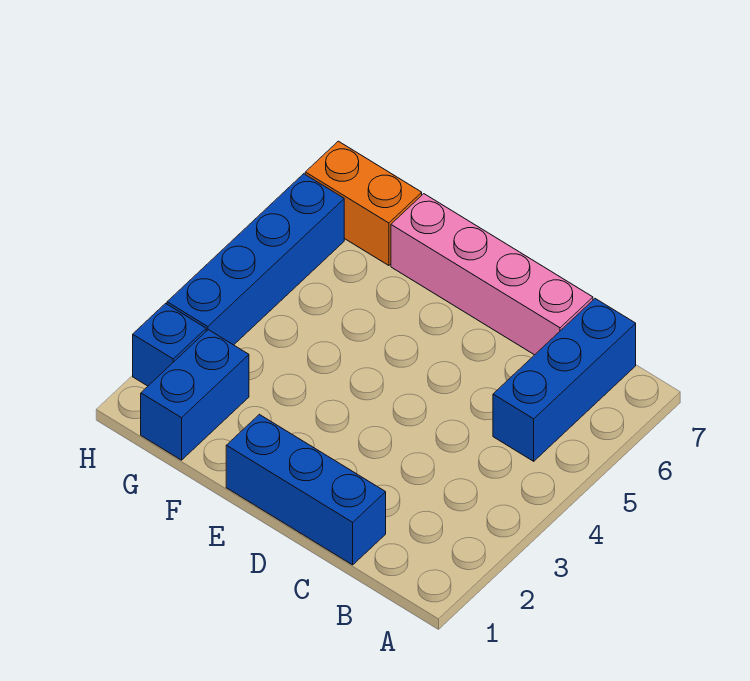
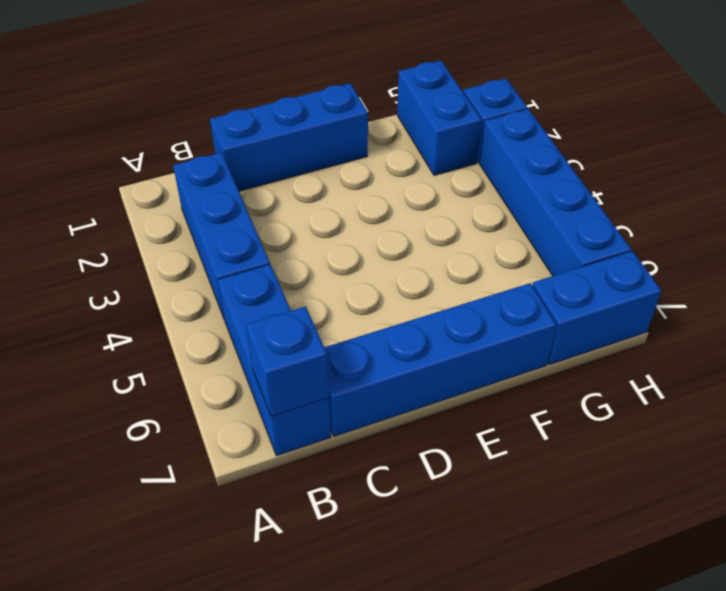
none -> blue 1x3 brick [173,152,270,318]
none -> blue 1x1 brick [246,306,329,417]
pink 1x4 brick [391,194,593,355] -> blue 1x4 brick [324,283,557,437]
orange 1x2 brick [305,141,422,266] -> blue 1x2 brick [532,251,661,365]

